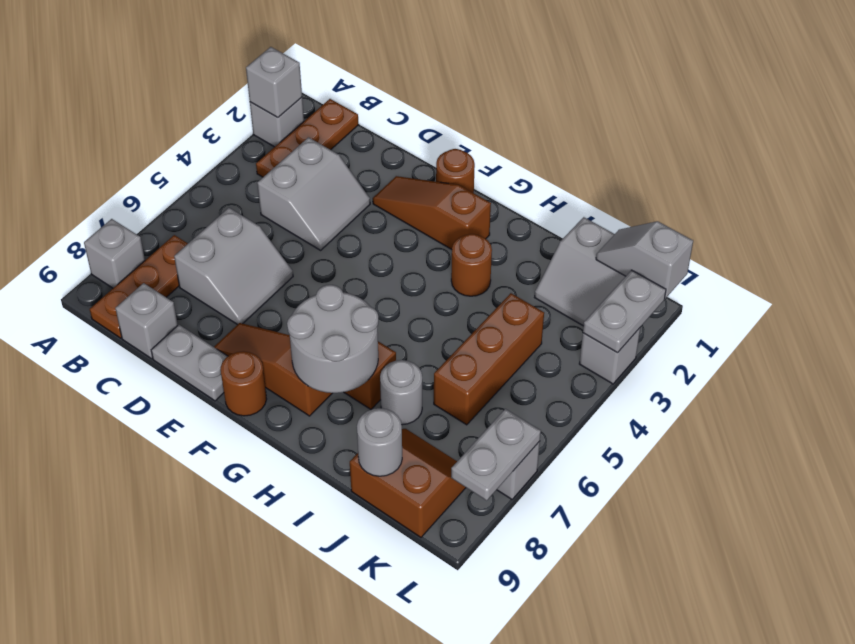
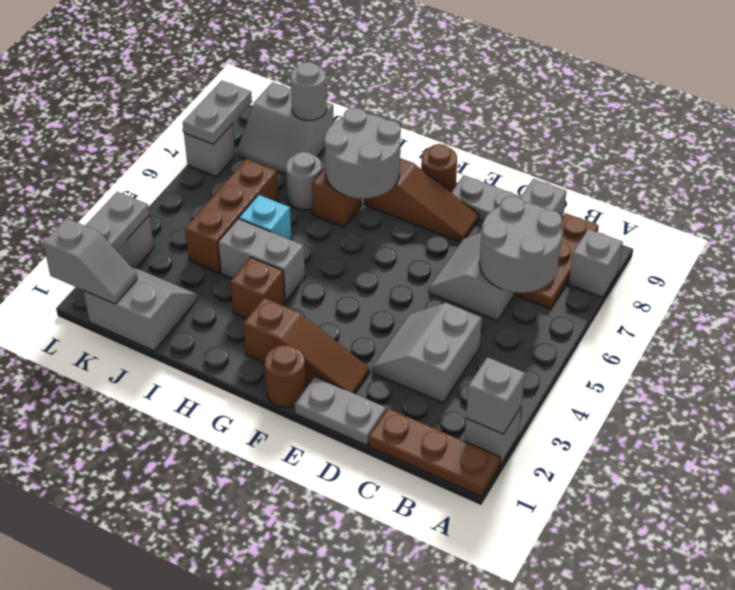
brown 1x3 plate [256,99,359,177] -> brown 1x3 plate turned to [369,408,500,496]
none -> grey 2x2 round brick [479,196,562,293]
none -> grey 1x2 plate [295,377,386,445]
brown 1x1 round brick [451,234,492,296] -> brown 1x1 brick [230,257,285,319]
none -> grey 1x2 brick [218,219,305,301]
none -> cyan 1x1 brick [239,195,291,240]
brown 2x2 slope [350,429,466,537] -> grey 2x2 slope [237,82,334,174]

